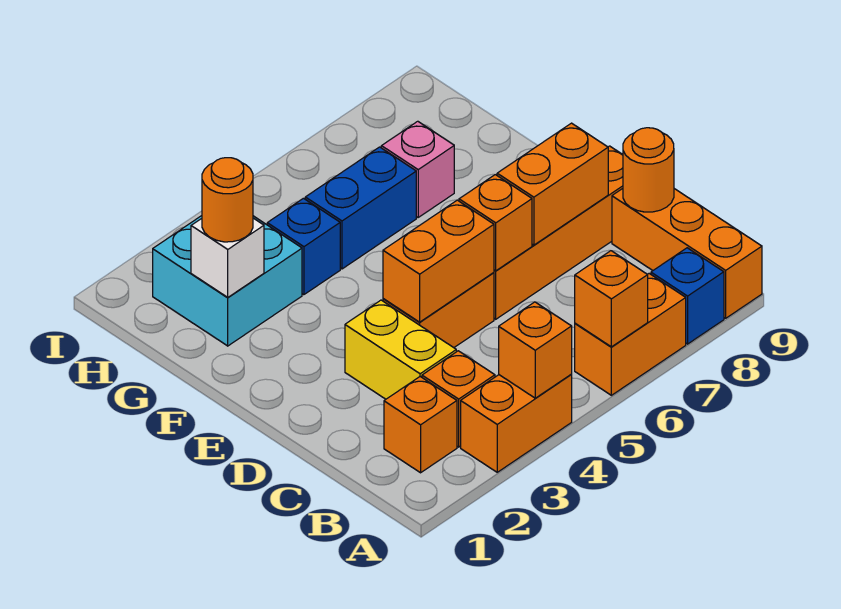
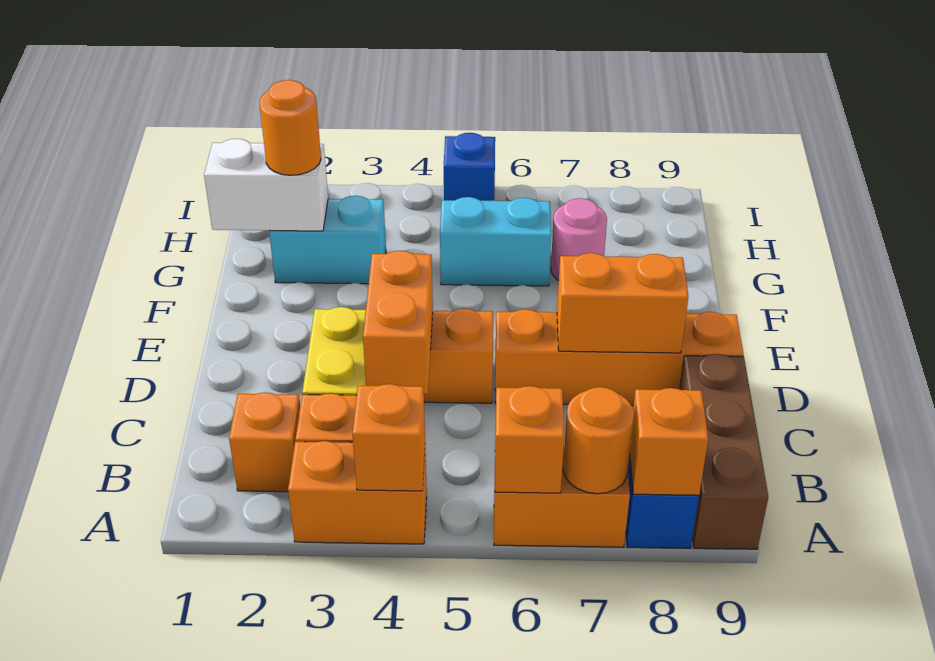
orange 1x3 brick [612,189,762,318] -> brown 1x3 brick [680,354,768,549]
orange 1x1 round brick [623,128,674,212] -> orange 1x1 round brick moved to [563,387,634,494]
orange 1x2 brick [383,200,494,322] -> orange 1x2 brick turned to [363,251,433,394]
orange 1x1 brick [459,175,532,271] -> orange 1x1 brick moved to [630,388,708,495]
cyan 2x2 brick [153,216,302,346] -> cyan 1x2 brick [269,196,386,284]
white 1x1 brick [191,218,264,297] -> white 1x2 brick [204,139,328,231]
blue 1x1 brick [267,198,340,295] -> blue 1x1 brick moved to [444,133,495,201]
blue 1x2 brick [305,147,416,269] -> cyan 1x2 brick [440,197,551,286]
pink 1x1 brick [381,121,454,217] -> pink 1x1 round brick [551,198,607,281]

